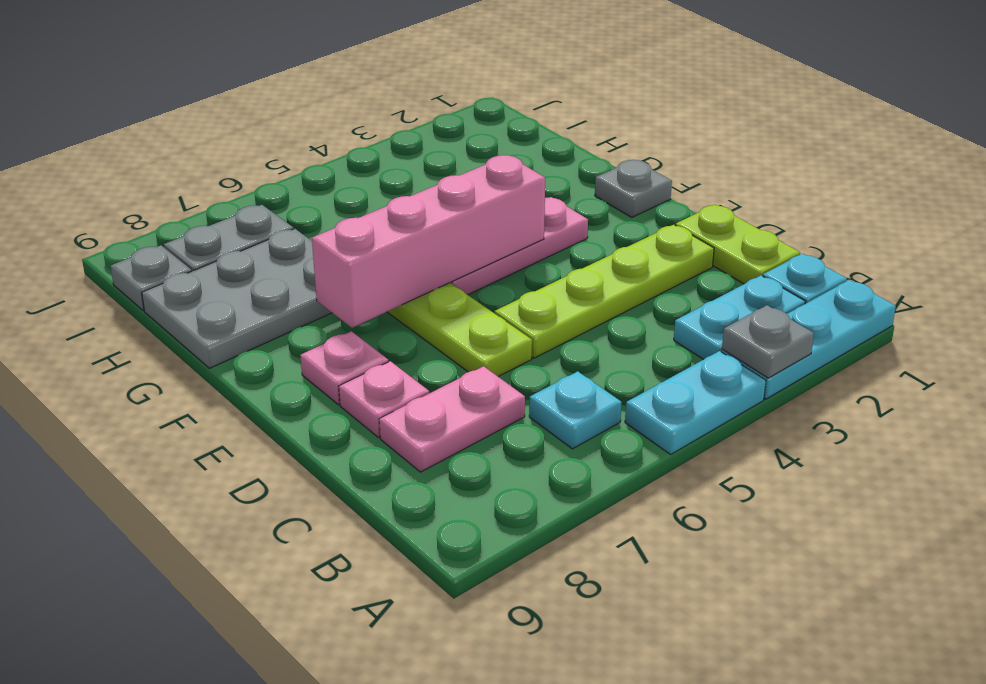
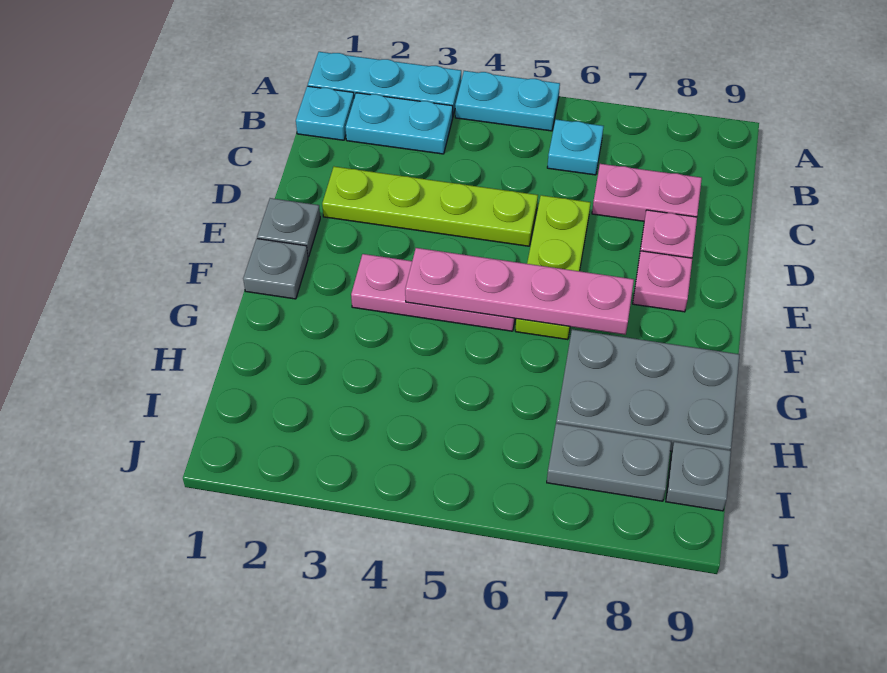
grey 1x1 plate [722,305,814,378] -> grey 1x1 plate moved to [257,198,320,257]
lime 1x2 plate [676,205,800,284] -> none
pink 1x4 brick [312,155,545,328] -> pink 1x4 plate [405,248,634,335]

